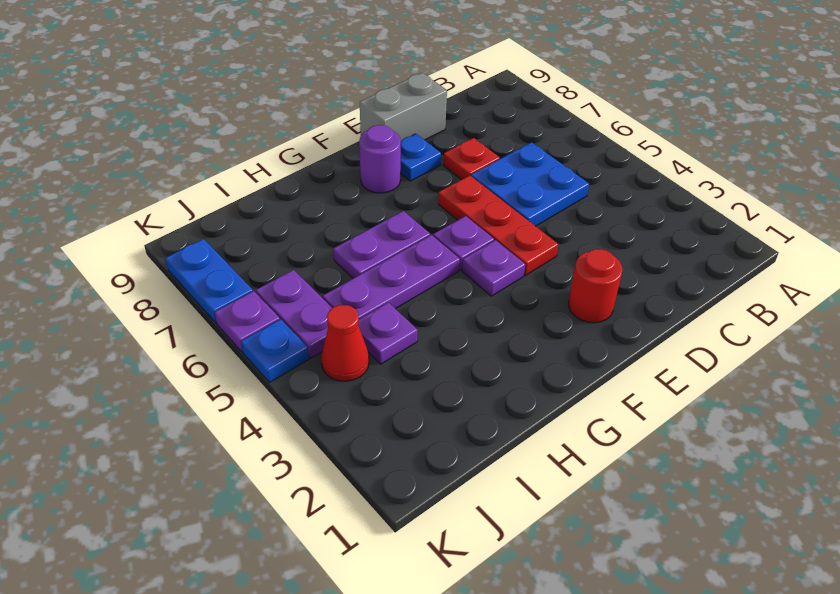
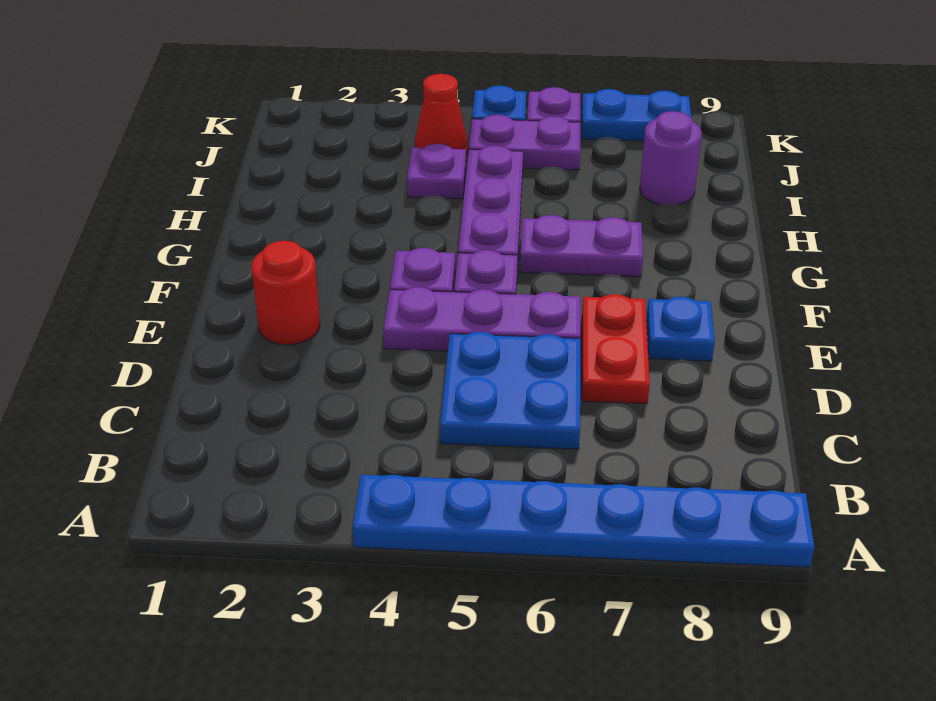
none -> blue 1x6 plate [352,475,814,567]
red 1x1 plate [443,138,500,180] -> red 1x2 plate [582,294,650,404]
grey 1x2 brick [360,73,447,141] -> none
red 1x3 plate [438,175,558,275] -> purple 1x3 plate [384,287,580,351]
purple 1x1 round brick [359,125,401,193] -> purple 1x1 round brick moved to [640,111,702,205]
purple 1x2 plate [334,211,430,278] -> purple 1x2 plate turned to [520,215,643,277]

